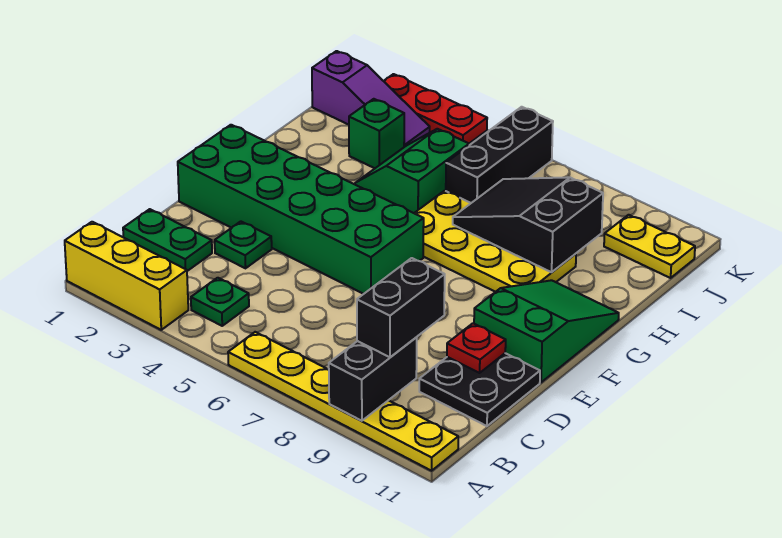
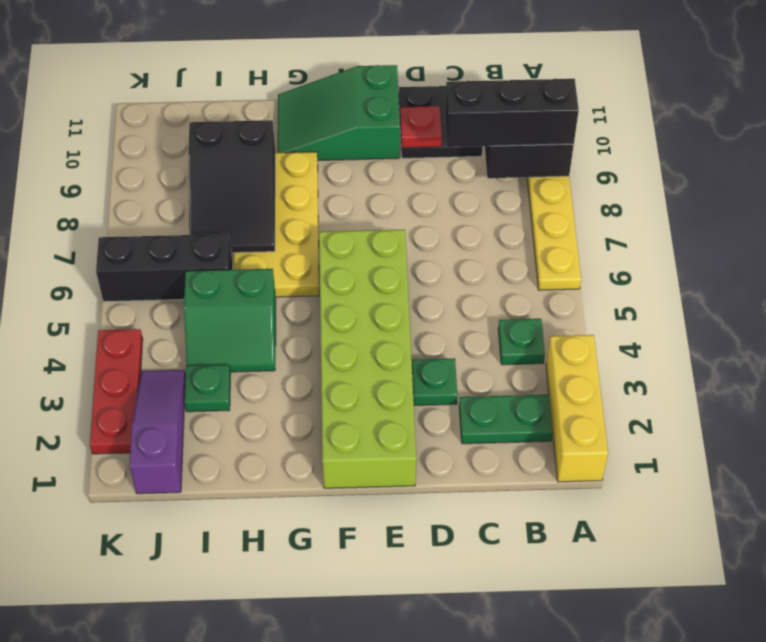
black 1x2 brick [357,258,445,357] -> black 1x3 brick [445,79,579,147]
green 1x2 plate [123,209,212,271] -> green 1x2 plate turned to [459,395,553,444]
green 2x6 brick [178,125,424,294] -> lime 2x6 brick [319,229,416,488]
green 1x1 brick [349,99,404,168] -> green 1x1 plate [185,365,230,412]
yellow 1x2 plate [604,215,695,278] -> none

